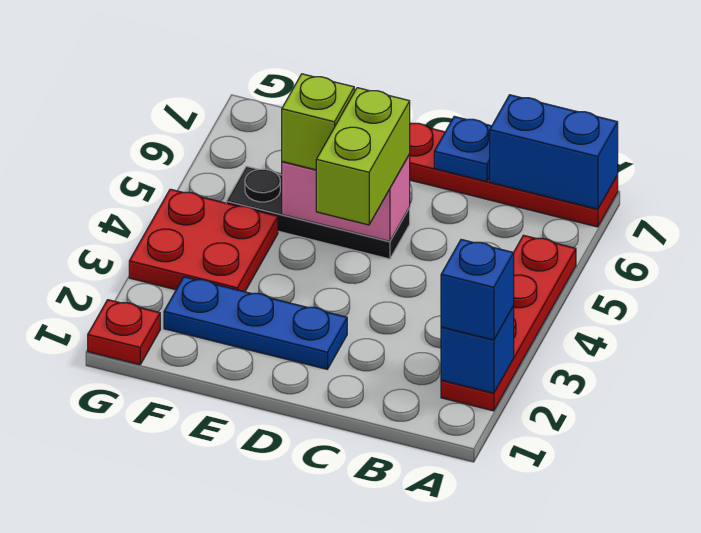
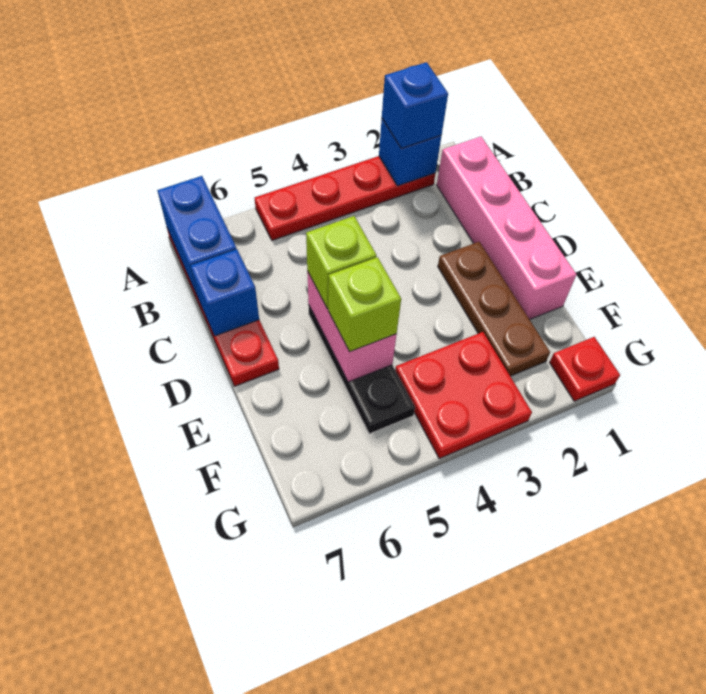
none -> pink 1x4 brick [437,137,577,319]
blue 1x1 plate [434,116,492,182] -> blue 1x1 brick [191,249,259,336]
blue 1x3 plate [164,277,347,369] -> brown 1x3 plate [438,242,550,376]
lime 1x2 brick [316,88,410,225] -> lime 1x1 brick [306,216,377,309]

